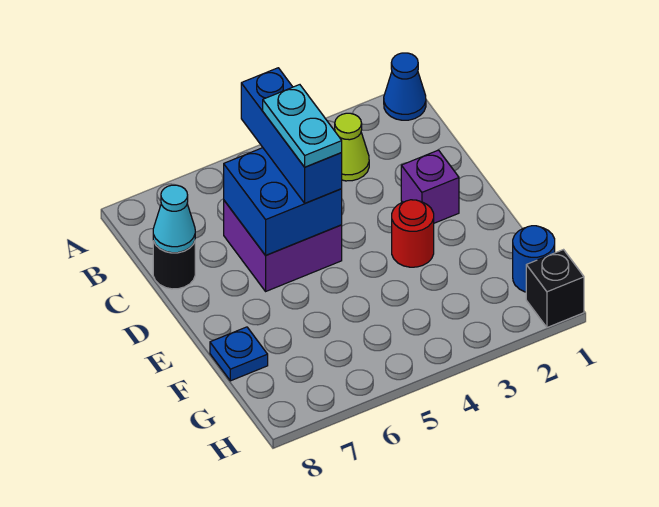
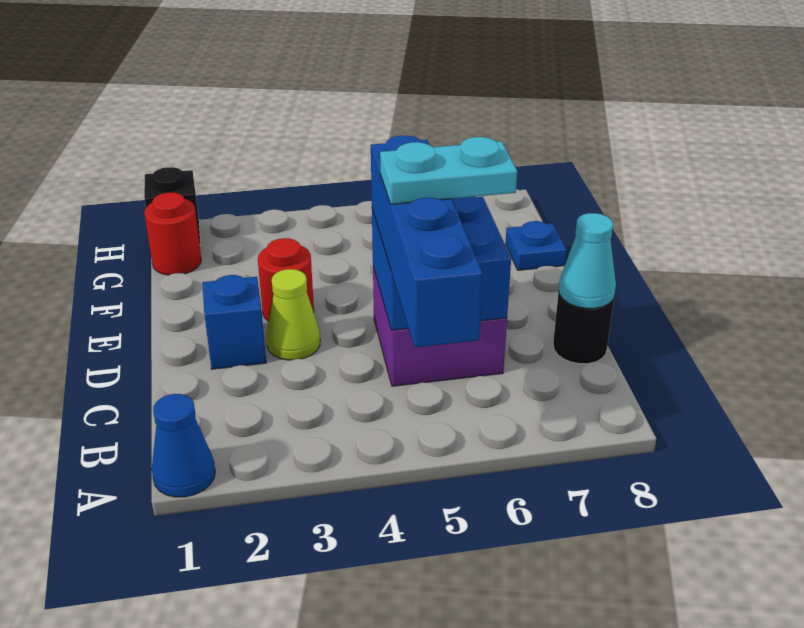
lime 1x1 cone [335,113,369,181] -> lime 1x1 cone moved to [266,269,320,360]
blue 1x3 brick [241,68,342,203] -> blue 1x4 brick [371,136,483,347]
cyan 1x2 plate [263,85,342,167] -> cyan 1x2 plate turned to [380,137,517,204]
purple 1x1 brick [401,150,459,223] -> blue 1x1 brick [202,275,266,369]
blue 1x1 round brick [513,226,555,292] -> red 1x1 round brick [144,193,201,275]

